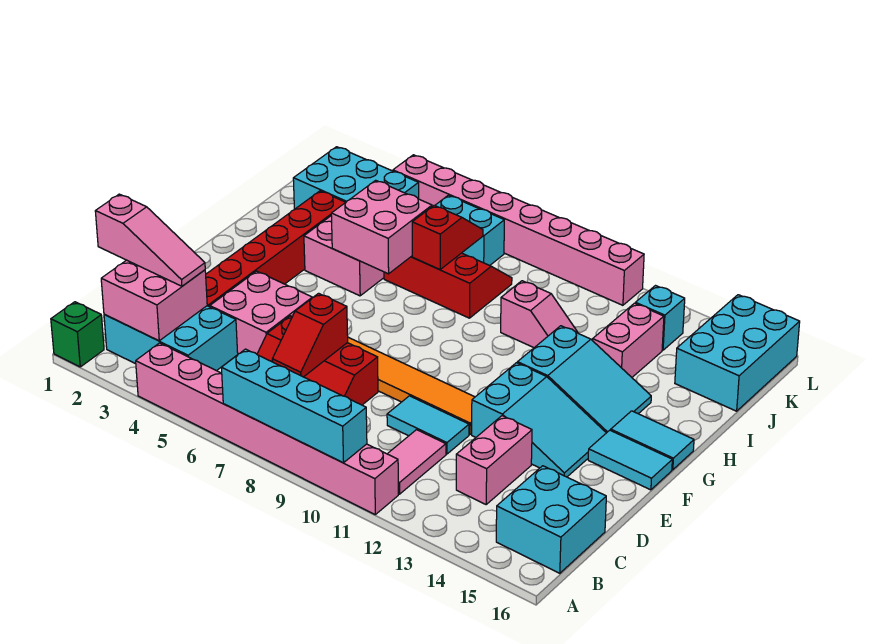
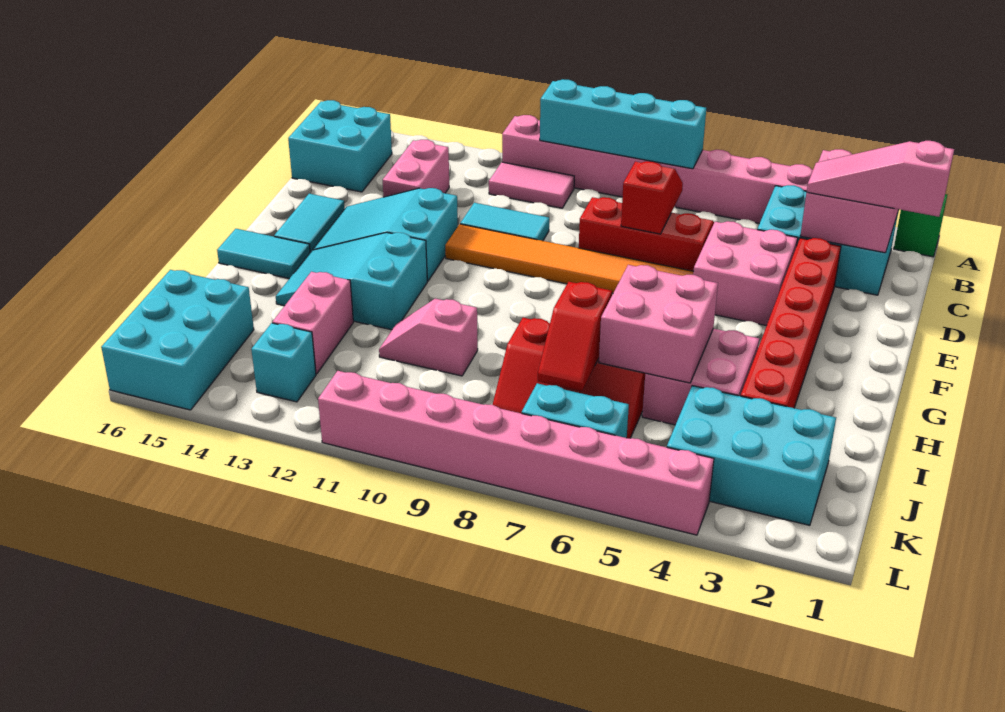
pink 1x2 tile [388,430,446,494] -> pink 1x2 tile turned to [489,162,574,208]
cyan 1x2 tile [588,430,672,490] -> cyan 1x2 tile turned to [274,194,345,252]

